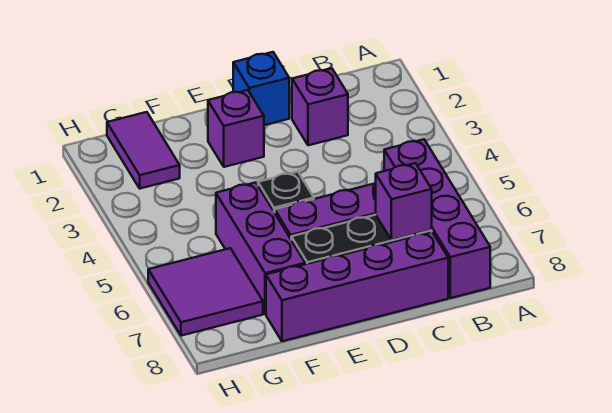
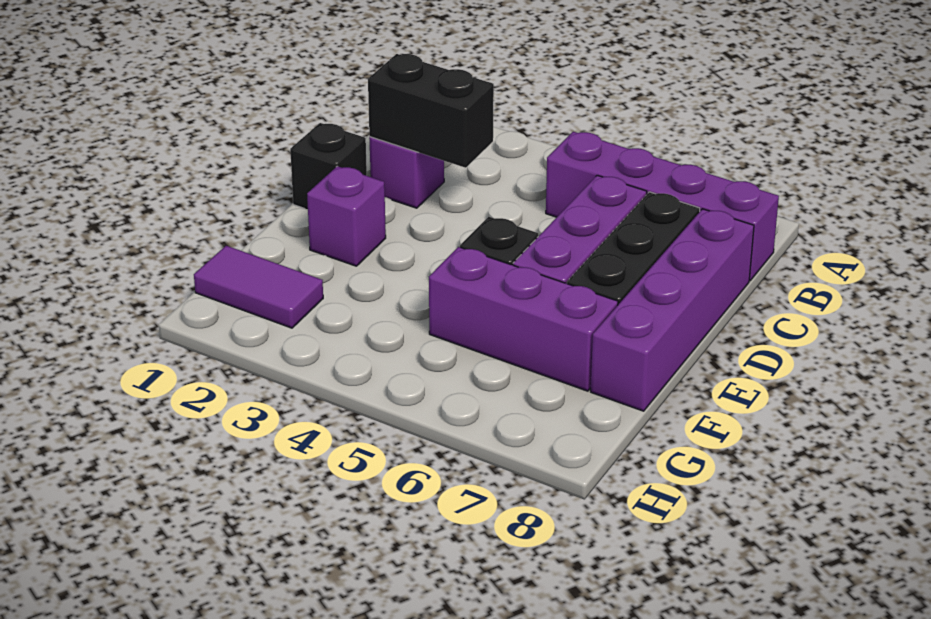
none -> black 1x2 brick [368,54,494,168]
purple 1x1 brick [376,163,432,240] -> none
blue 1x1 brick [233,52,289,125] -> black 1x1 brick [290,123,367,209]
purple 2x2 tile [148,248,263,336] -> none

